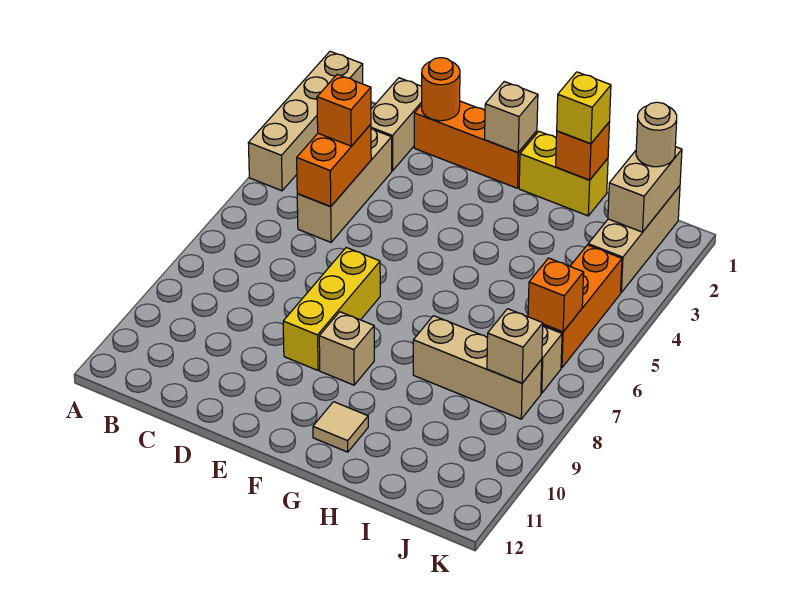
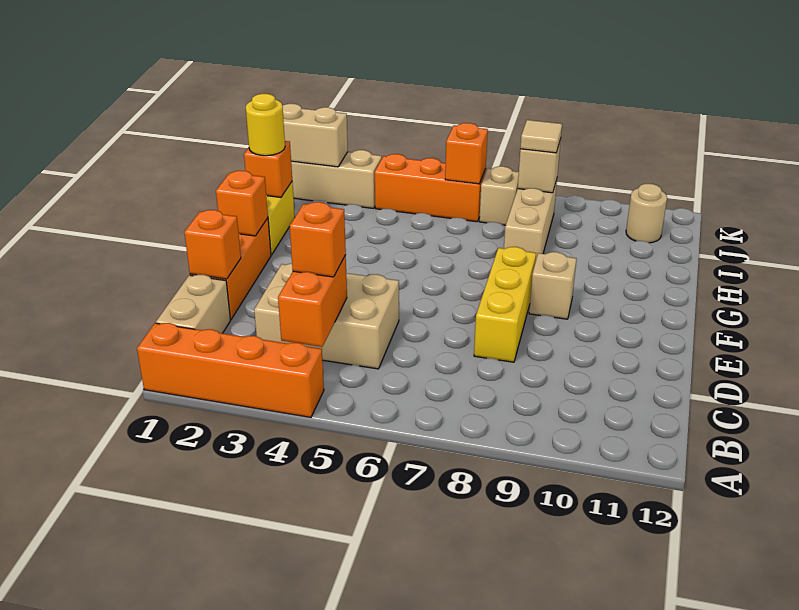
tan 1x4 brick [248,51,363,191] -> orange 1x4 brick [137,323,324,417]
tan 1x2 brick [371,78,422,171] -> tan 1x2 brick turned to [156,275,231,333]
tan 1x3 brick [297,128,392,242] -> tan 2x3 brick [254,263,399,369]
orange 1x2 brick [297,124,371,207] -> orange 1x2 brick turned to [278,255,347,347]
orange 1x1 round brick [422,58,460,121] -> orange 1x1 brick [184,210,241,279]
yellow 1x3 brick [283,248,380,370] -> yellow 1x3 brick turned to [474,247,536,362]
tan 1x1 brick [485,82,538,152] -> orange 1x1 brick [216,171,268,236]
tan 1x1 tile [313,402,368,452] -> tan 1x1 tile moved to [520,120,562,153]
yellow 1x1 brick [557,72,611,144] -> yellow 1x1 round brick [246,94,285,156]
tan 1x1 round brick [636,102,677,167] -> tan 1x1 round brick moved to [626,184,667,243]

